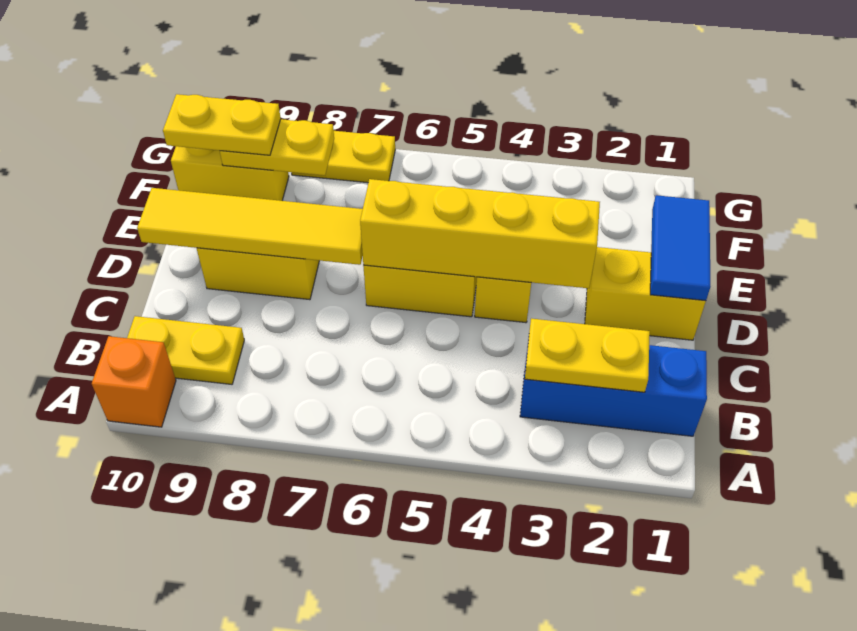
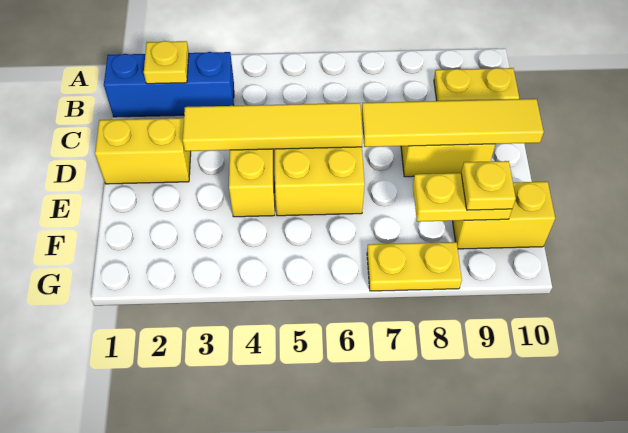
orange 1x1 brick [92,336,176,427] -> none
yellow 1x2 plate [525,318,650,392] -> yellow 1x1 plate [144,41,189,84]
blue 1x2 tile [650,195,711,301] -> none
yellow 1x4 brick [360,179,600,288] -> yellow 1x4 tile [183,103,363,151]
yellow 1x2 plate [163,94,281,155] -> yellow 1x1 plate [461,161,516,210]

